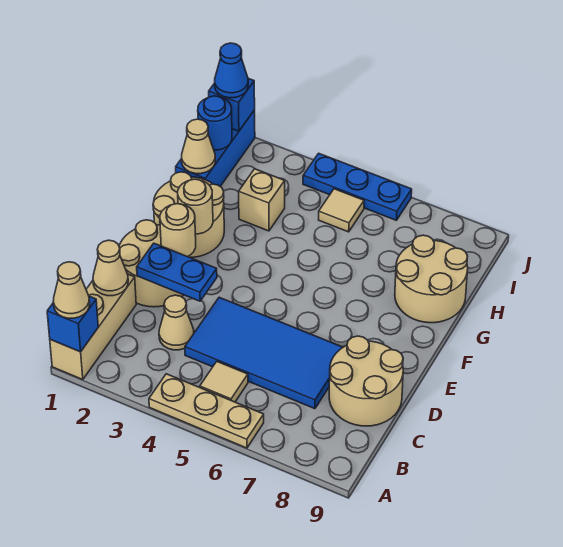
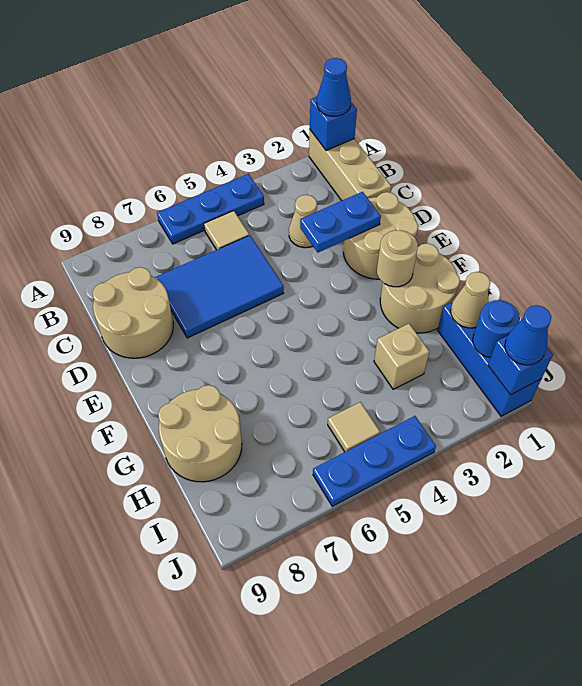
tan 1x1 cone [53,262,90,318] -> blue 1x1 cone [317,58,351,116]
tan 1x3 plate [149,374,264,448] -> blue 1x3 plate [157,174,264,244]
tan 1x1 cone [93,240,128,296] -> none
blue 2x4 tile [185,297,343,409] -> blue 2x3 tile [155,235,284,338]
tan 1x1 round brick [160,204,196,257] -> none

